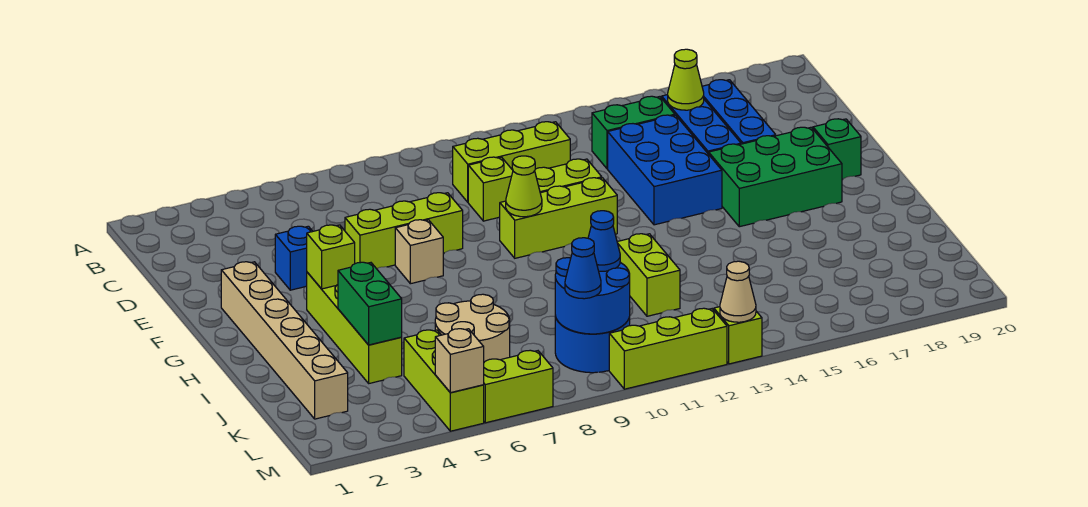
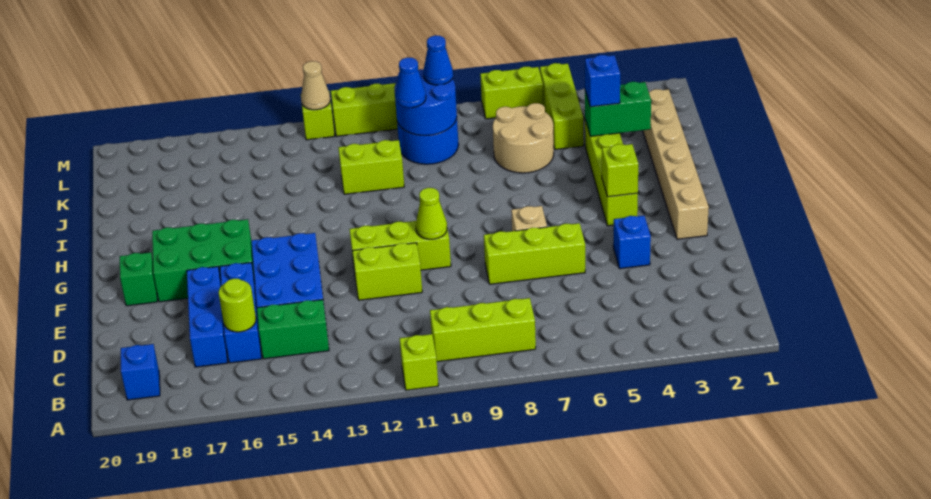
none -> blue 1x1 brick [121,344,160,400]
lime 1x3 brick [453,122,570,202] -> lime 1x3 brick moved to [430,298,536,362]
lime 1x1 cone [668,49,704,110] -> lime 1x1 round brick [219,279,256,332]
lime 1x1 brick [468,157,513,221] -> lime 1x1 brick moved to [400,334,438,390]
green 1x2 brick [338,262,402,345] -> green 1x2 brick turned to [585,82,651,136]
lime 1x2 brick [617,234,680,316] -> lime 1x2 brick turned to [338,140,404,194]
none -> blue 1x1 brick [585,55,620,107]
tan 1x1 brick [435,329,484,393] -> none

